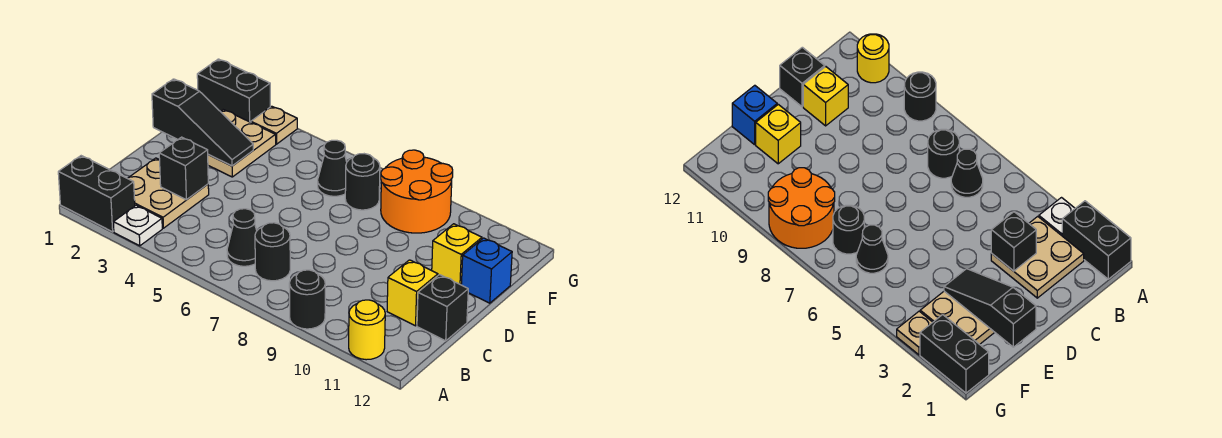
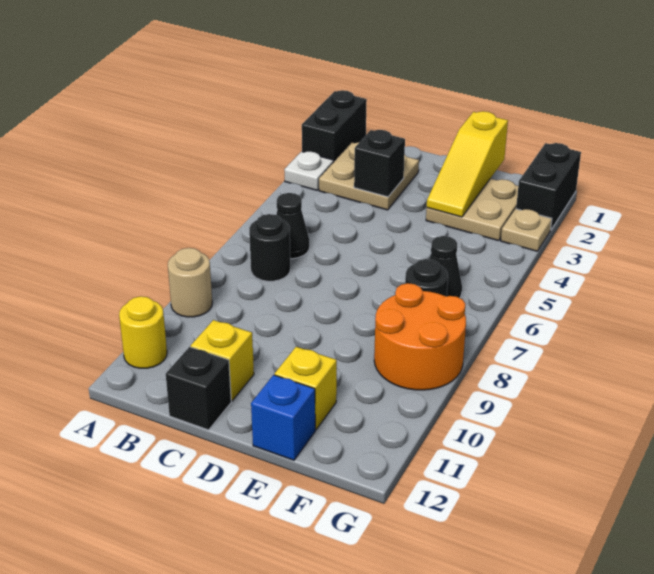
black 1x1 round brick [289,270,325,329] -> tan 1x1 round brick [168,248,212,317]
black 1x3 slope [152,79,253,166] -> yellow 1x3 slope [427,111,508,217]

